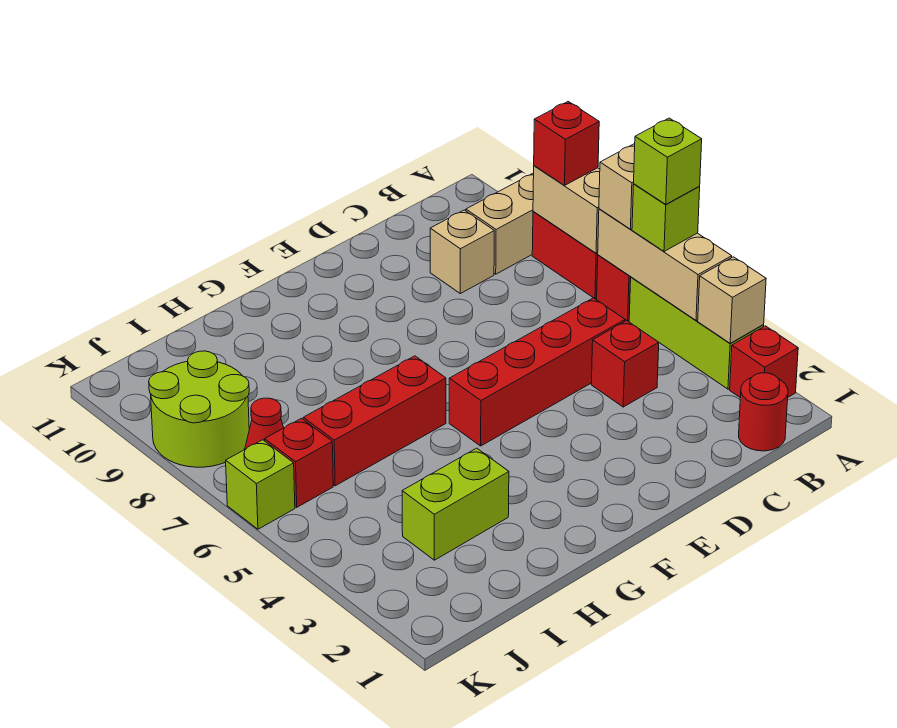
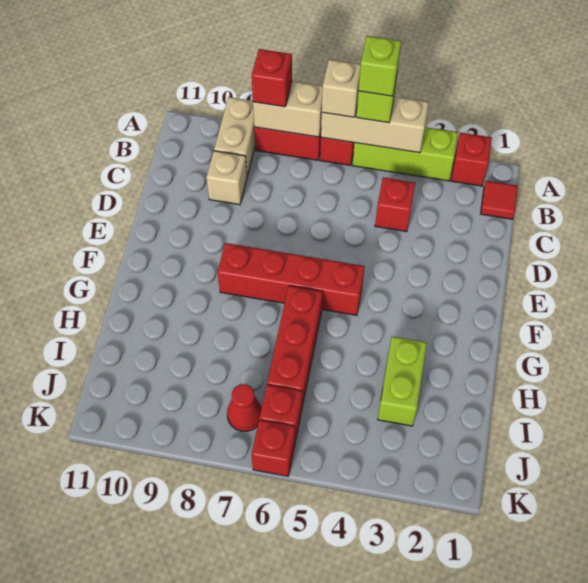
tan 1x1 brick [698,257,766,343] -> none
red 1x1 round brick [739,373,788,451] -> red 1x1 tile [481,181,518,219]
red 1x4 brick [449,298,625,446] -> red 1x4 brick turned to [218,243,365,315]
lime 2x2 round brick [149,351,249,467] -> none
lime 1x1 brick [226,440,295,529] -> red 1x1 brick [252,420,295,476]

